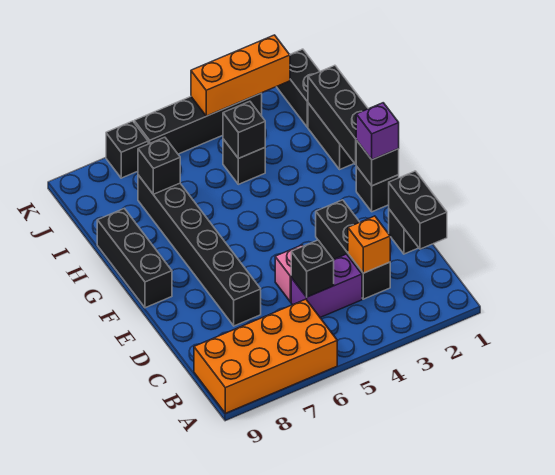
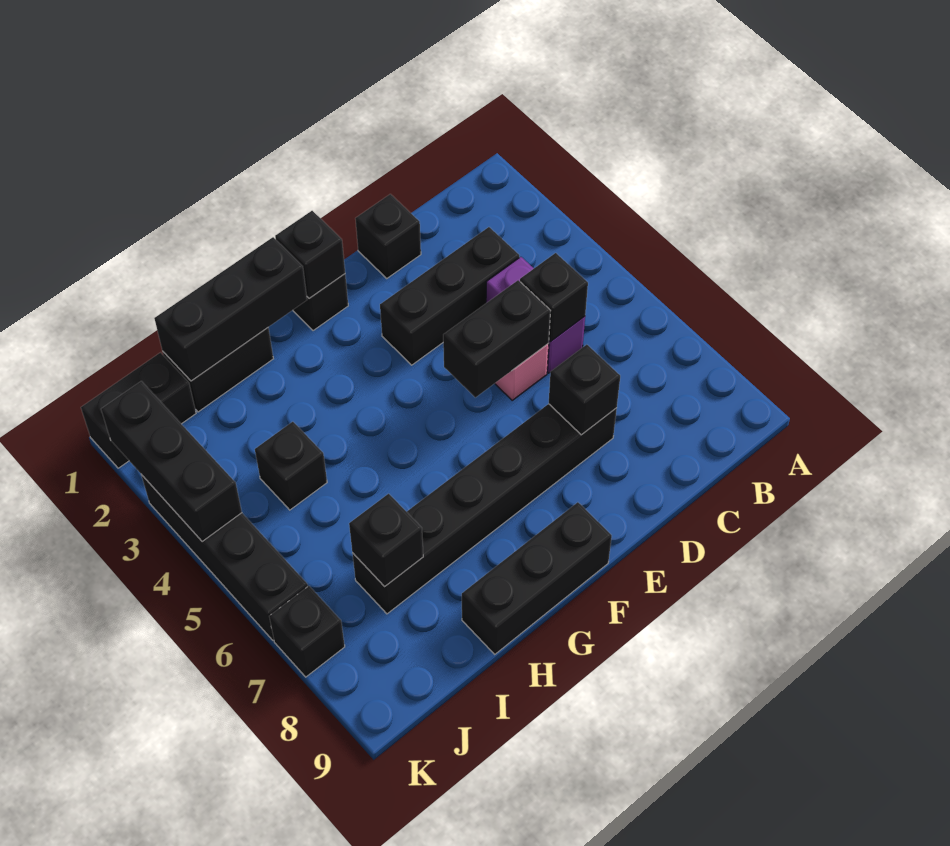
orange 2x4 brick [194,299,337,413] -> none
black 1x2 brick [389,171,447,249] -> black 1x2 brick moved to [443,280,550,397]
orange 1x1 brick [348,216,390,273] -> none
purple 1x1 brick [356,103,399,160] -> none
black 1x1 brick [223,101,265,158] -> black 1x1 brick moved to [549,345,620,435]
orange 1x3 brick [191,35,290,116] -> black 1x3 brick [101,381,242,542]

